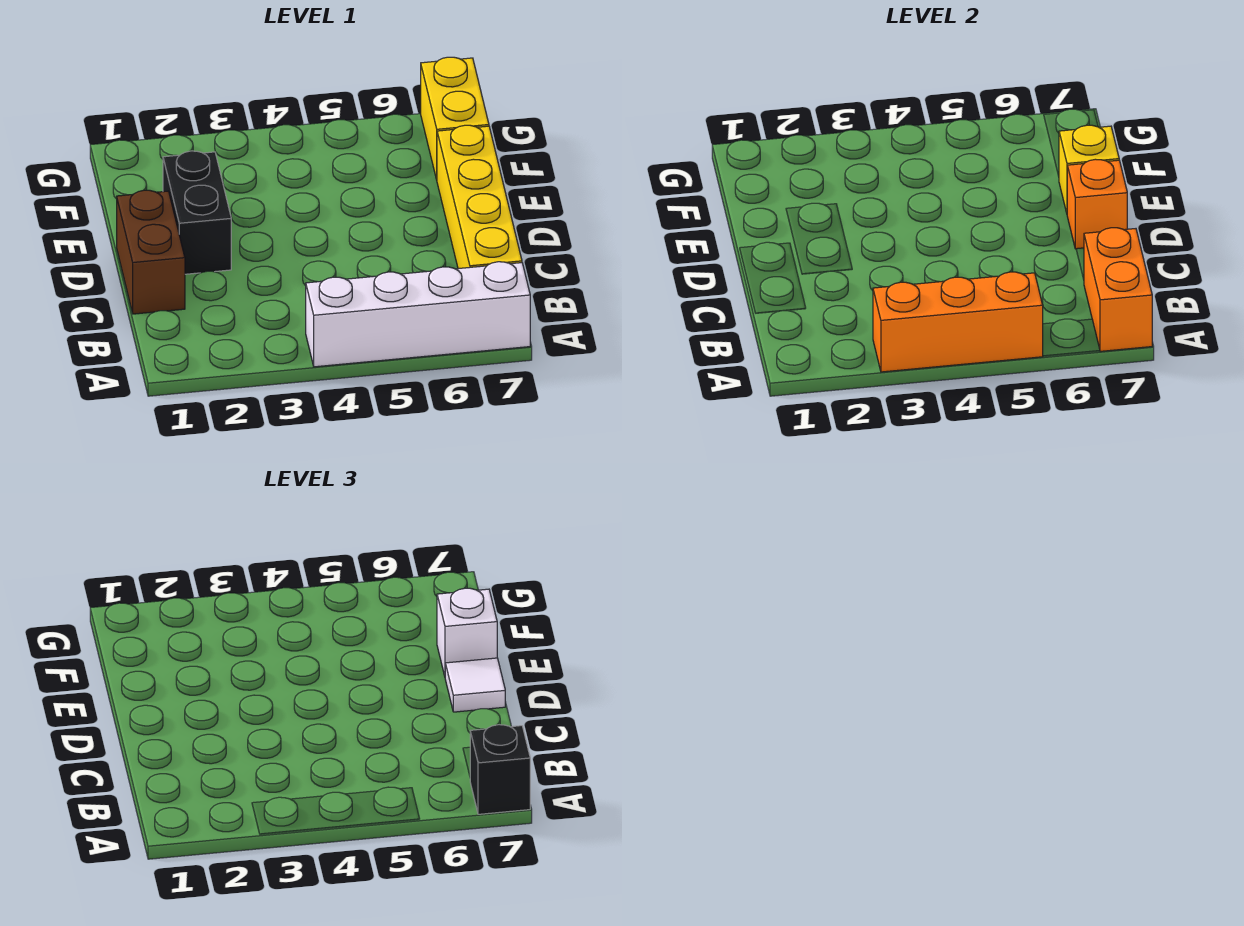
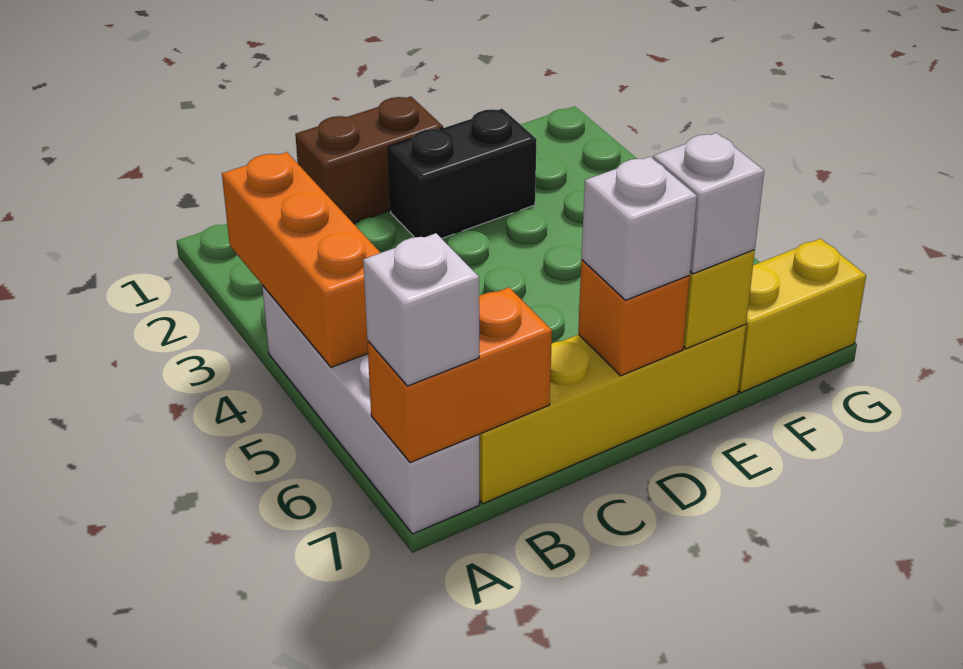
black 1x1 brick [470,725,530,814] -> white 1x1 brick [363,233,479,386]
white 1x1 tile [445,658,505,712] -> white 1x1 brick [581,157,697,300]

